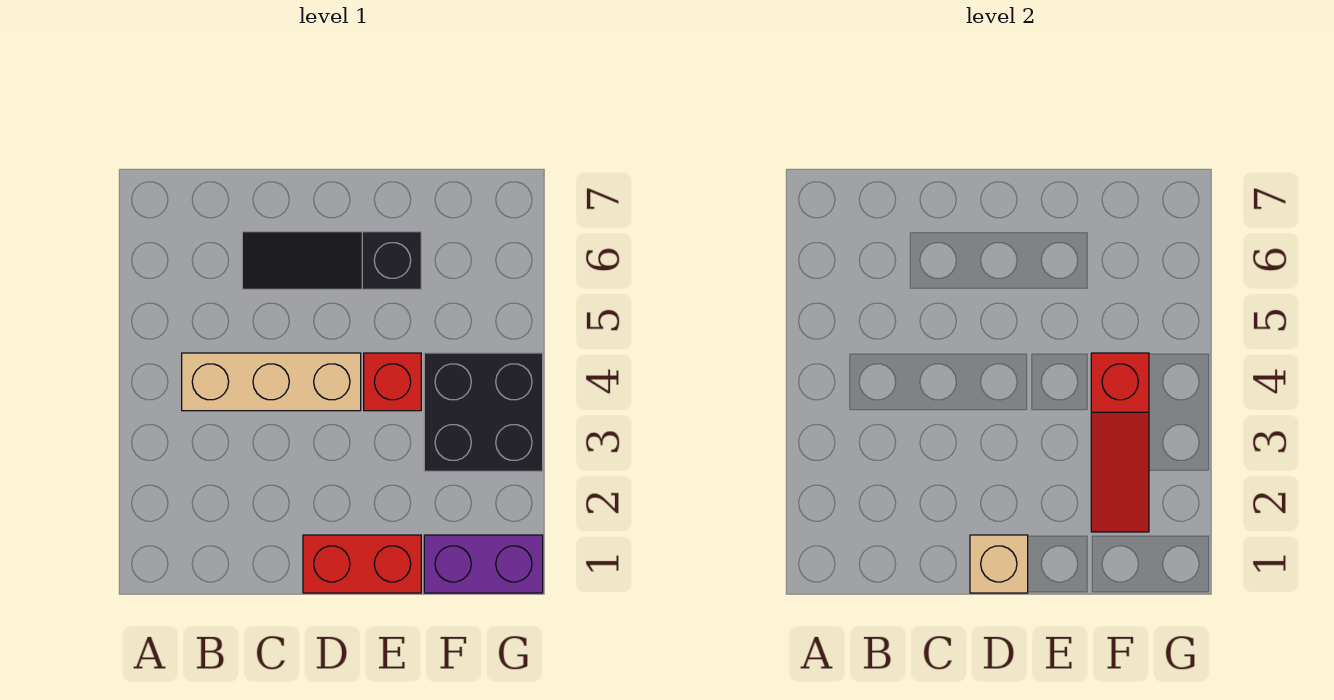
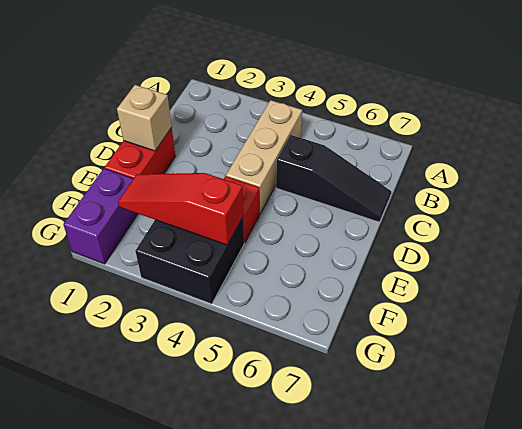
black 1x3 slope [242,232,421,289] -> black 1x3 slope turned to [276,135,391,222]

